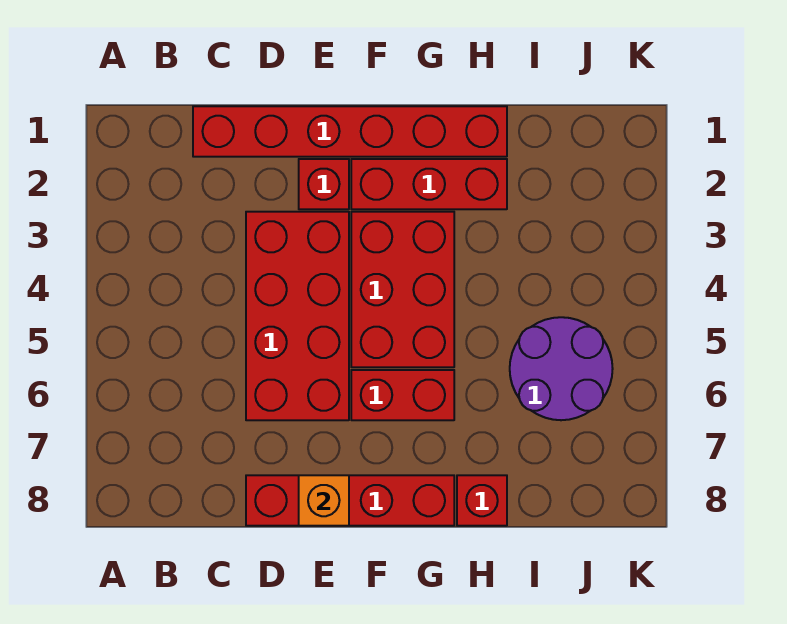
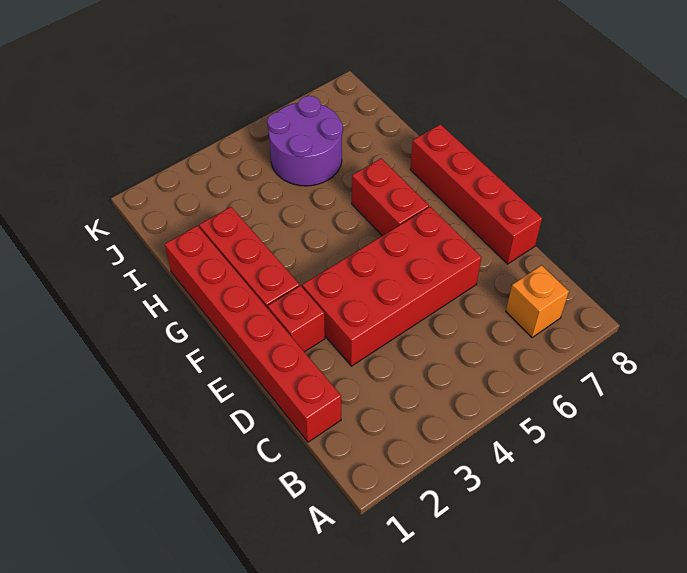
orange 1x1 brick [299,475,349,526] -> orange 1x1 brick moved to [506,265,569,338]
red 2x3 brick [351,212,454,367] -> none
red 1x1 brick [457,475,507,526] -> none

